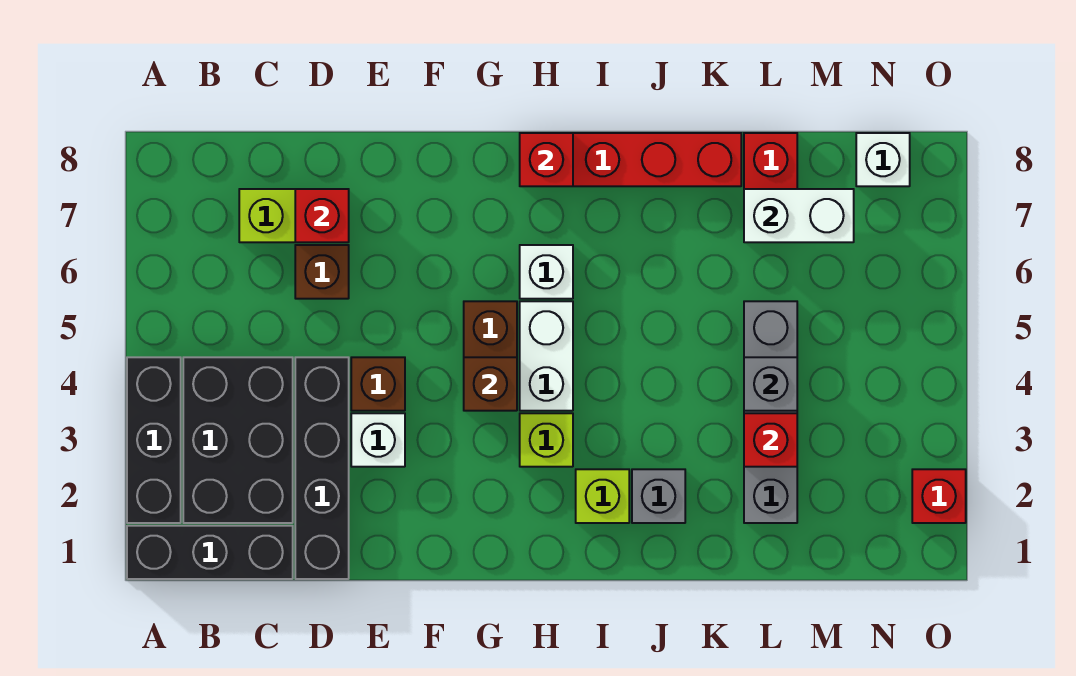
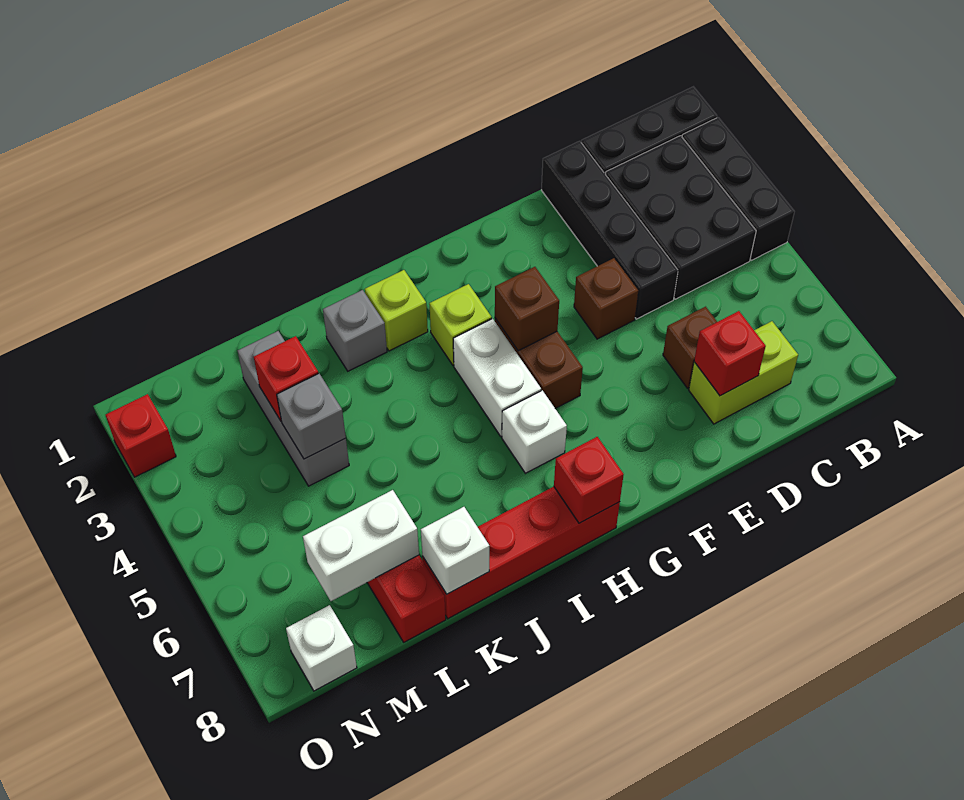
white 1x1 brick [351,413,405,467] -> white 1x1 brick moved to [421,507,489,594]
grey 1x4 brick [744,301,797,523] -> grey 1x3 brick [238,331,349,486]

